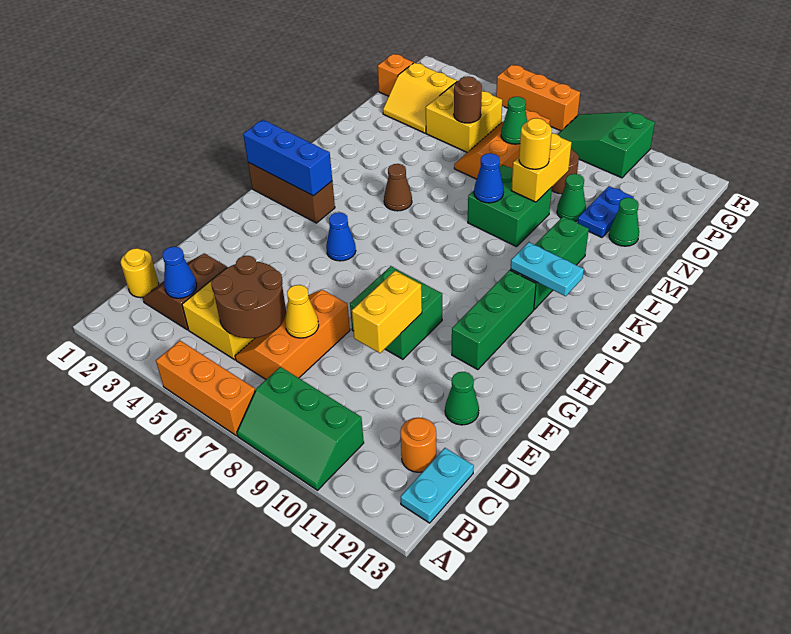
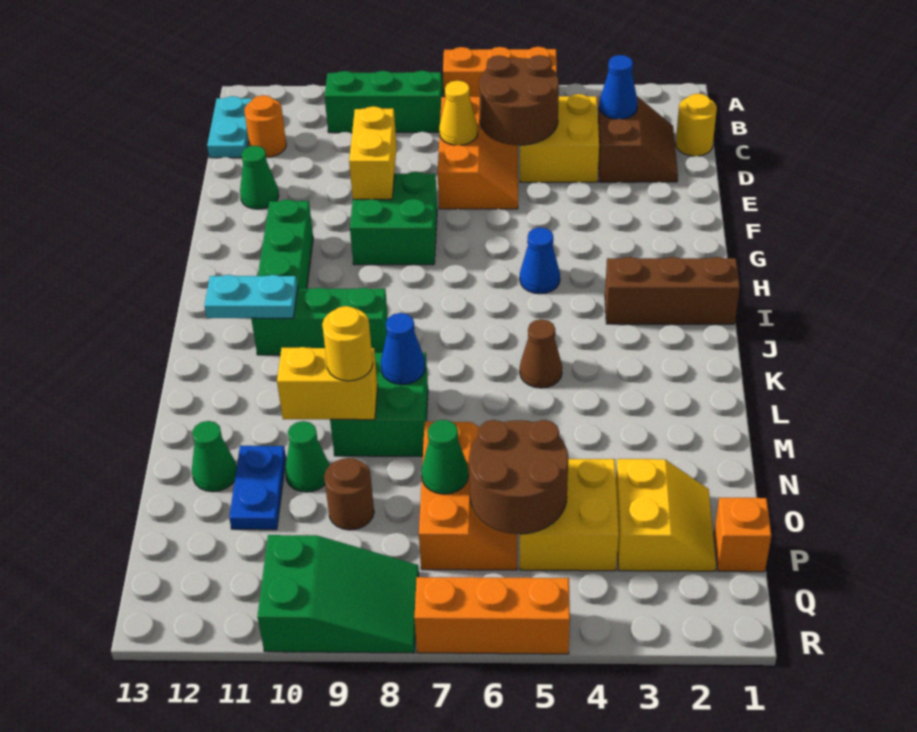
blue 1x3 brick [243,120,332,196] -> none
green 1x3 brick [510,217,589,310] -> green 1x3 brick turned to [251,288,388,355]
yellow 1x2 brick [511,133,572,202] -> yellow 1x2 brick turned to [277,347,378,420]
yellow 2x2 slope [383,63,457,133] -> yellow 2x2 slope turned to [616,459,716,571]
brown 1x1 round brick [454,76,482,123] -> brown 2x2 round brick [469,420,568,534]

